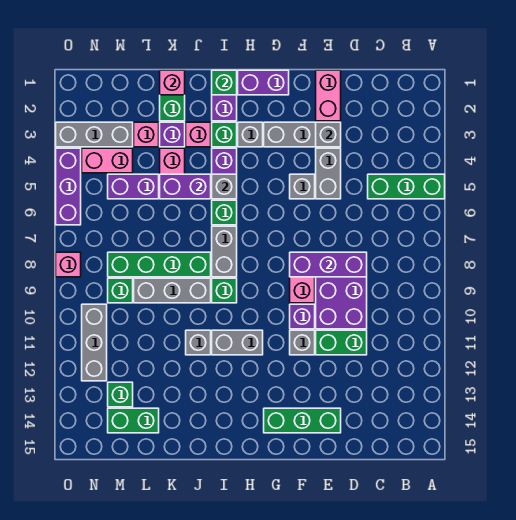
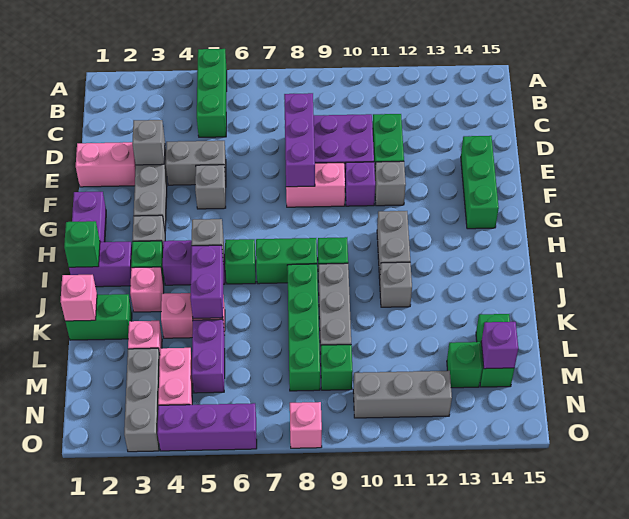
grey 1x2 brick [212,226,237,277] -> green 1x2 brick [256,238,317,284]
purple 1x1 brick [160,122,185,147] -> purple 1x1 brick moved to [481,322,518,369]

